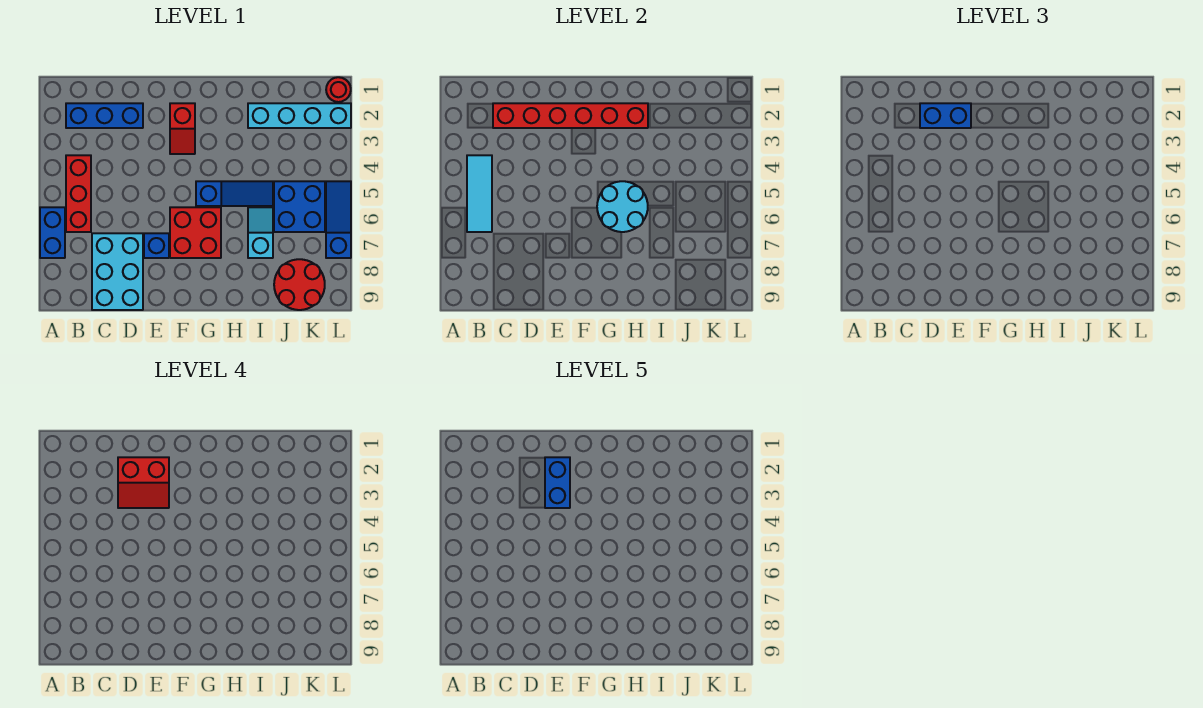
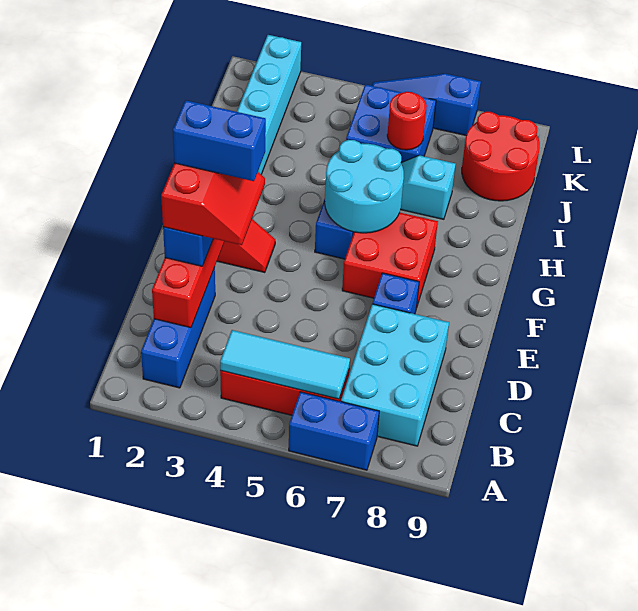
cyan 2x3 brick [92,233,143,310] -> cyan 2x3 brick turned to [341,304,449,446]
red 1x1 round brick [326,77,351,102] -> red 1x1 round brick moved to [387,92,427,150]

